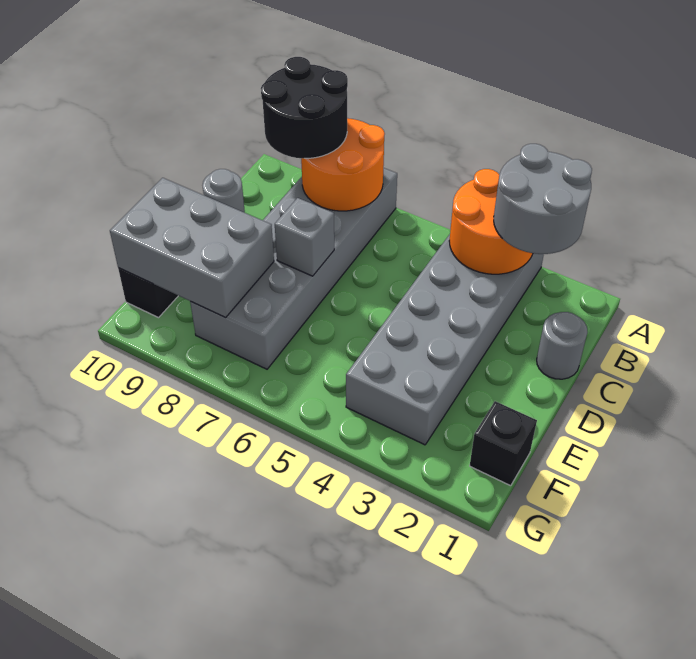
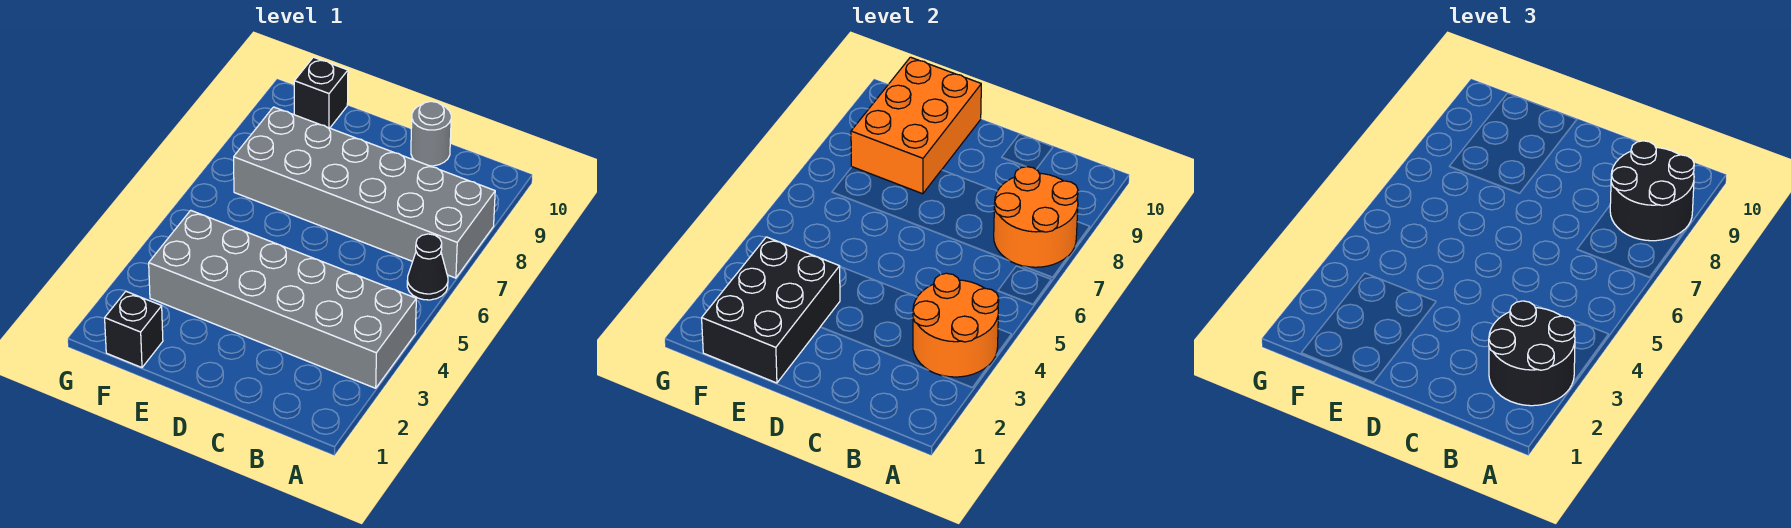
grey 2x2 round brick [494,144,592,254] -> black 2x2 round brick [1489,301,1575,406]
none -> black 1x1 cone [407,234,448,300]
grey 1x1 round brick [537,312,587,379] -> none
grey 1x1 brick [275,198,334,276] -> none
none -> black 2x3 brick [702,237,840,383]
grey 2x3 brick [110,178,274,318] -> orange 2x3 brick [851,57,981,194]

